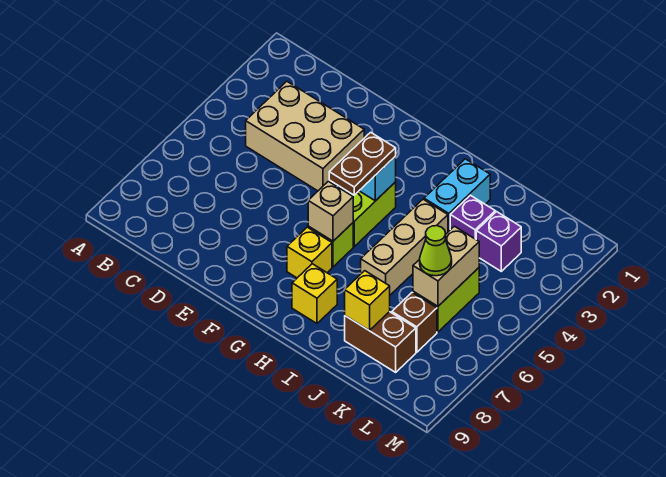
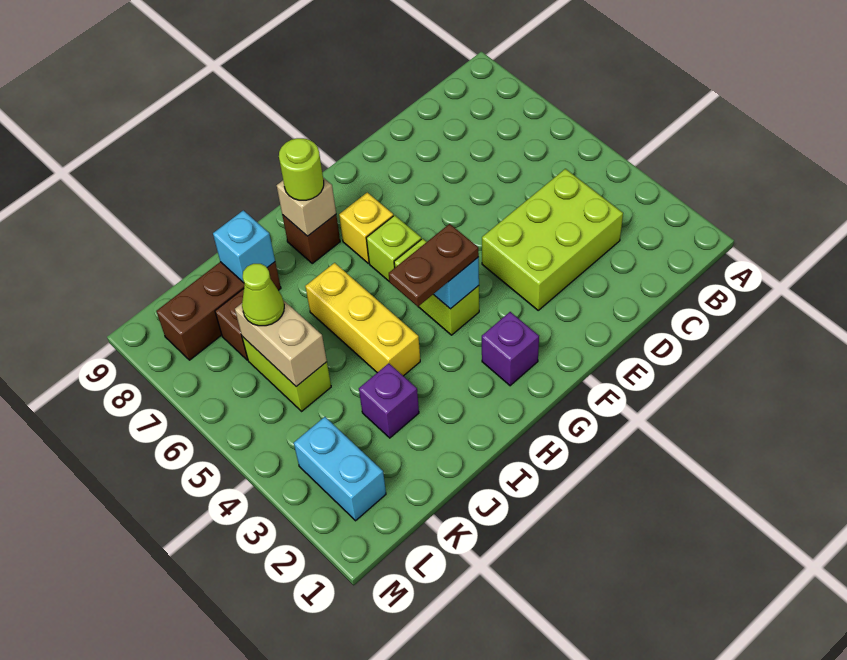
tan 2x3 brick [246,82,364,191] -> lime 2x3 brick [482,169,623,310]
brown 1x2 plate [329,132,396,195] -> brown 1x2 plate turned to [389,224,479,307]
tan 1x1 brick [308,181,353,241] -> tan 1x1 brick moved to [277,178,336,236]
yellow 1x1 brick [292,264,337,323] -> brown 1x1 brick [282,215,340,263]
none -> lime 1x1 round brick [279,138,324,200]
cyan 1x2 brick [424,159,490,232] -> cyan 1x2 brick moved to [294,417,386,521]
tan 1x3 brick [361,199,448,295] -> yellow 1x3 brick [305,263,420,376]
brown 1x2 brick [345,312,416,372] -> brown 1x3 brick [156,262,281,360]
yellow 1x1 brick [345,271,390,330] -> cyan 1x1 brick [213,210,275,283]
purple 1x1 brick [476,212,521,271] -> purple 1x1 brick moved to [482,312,539,386]

